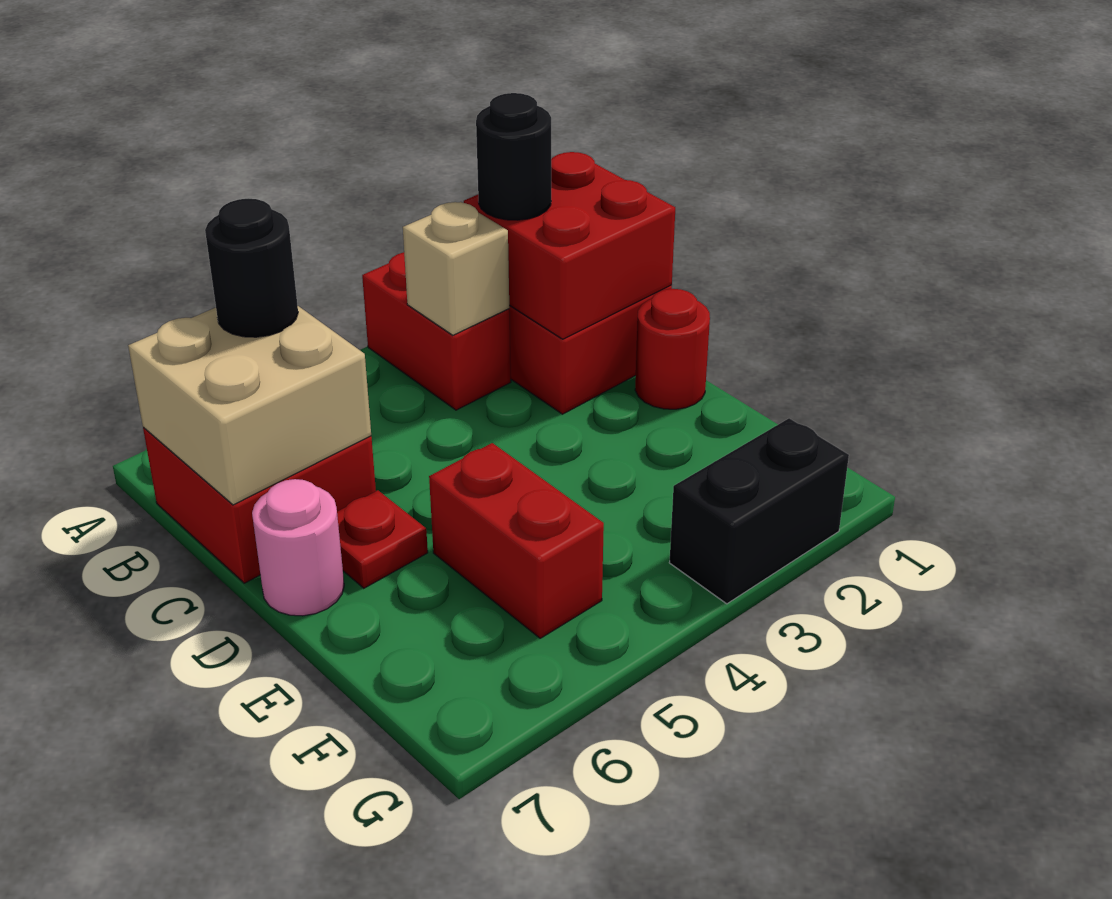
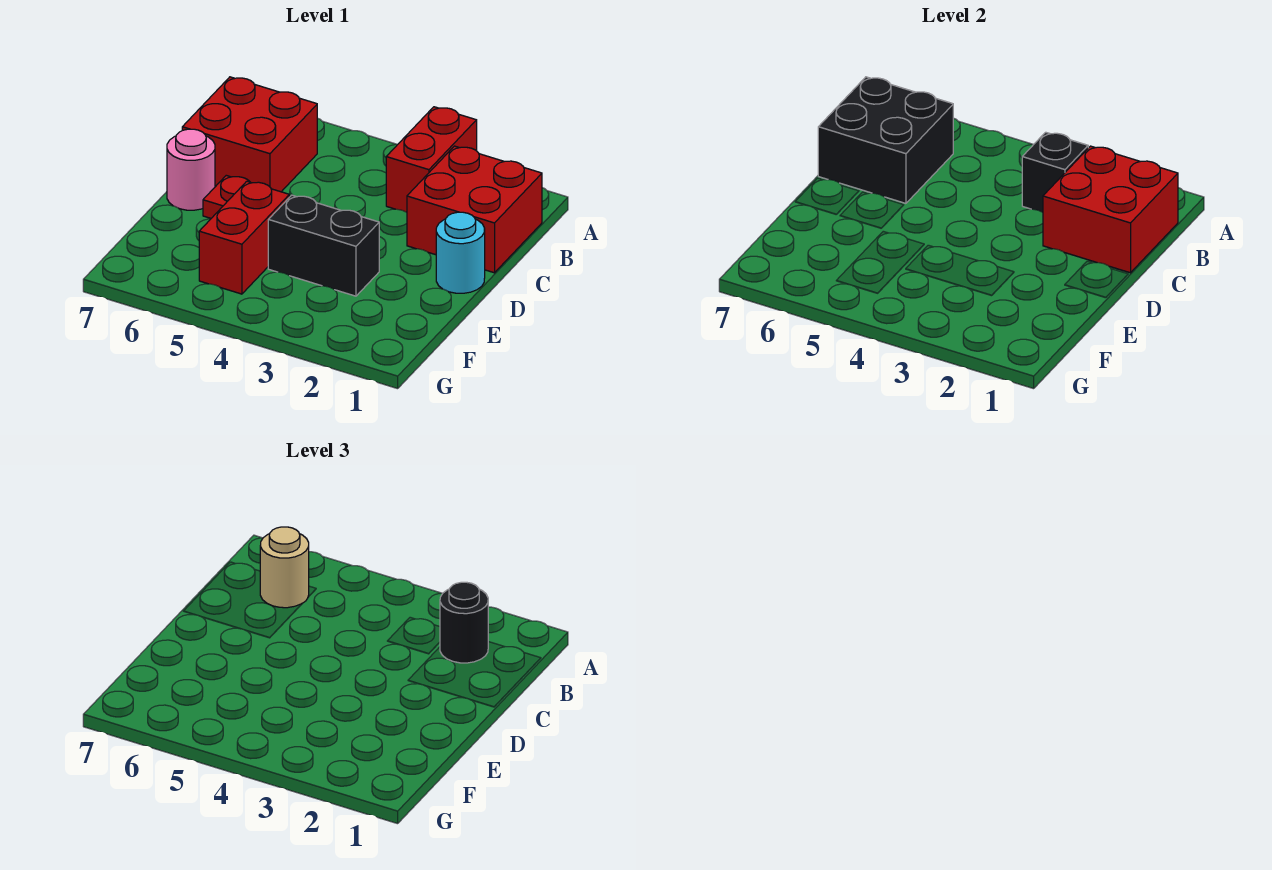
tan 1x1 brick [403,202,509,335] -> black 1x1 brick [1022,132,1088,212]
tan 2x2 brick [128,306,371,505] -> black 2x2 brick [818,77,953,203]
black 1x1 round brick [205,199,298,337] -> tan 1x1 round brick [260,527,309,608]
red 1x1 round brick [635,289,710,409] -> cyan 1x1 round brick [436,212,485,293]
black 1x2 brick [669,418,849,604] -> black 1x2 brick moved to [268,195,379,296]

